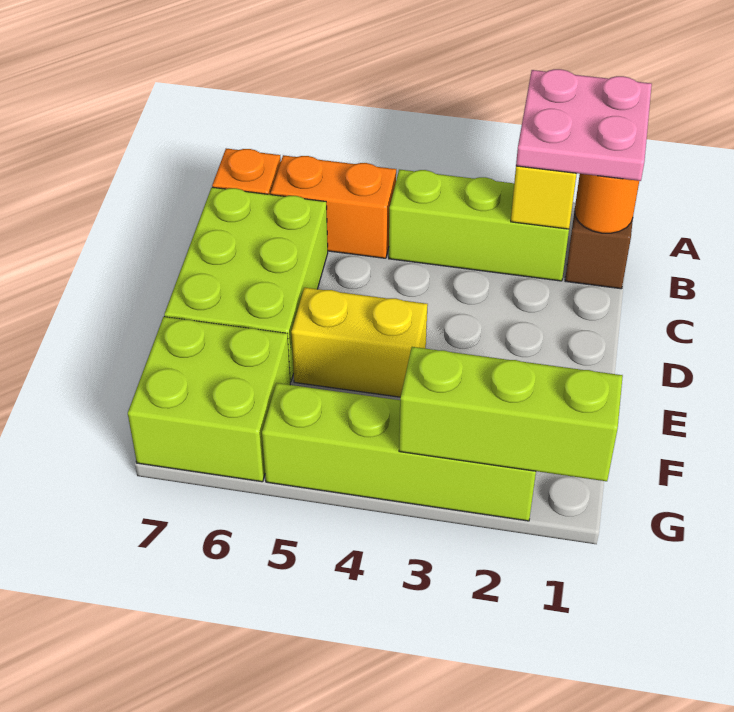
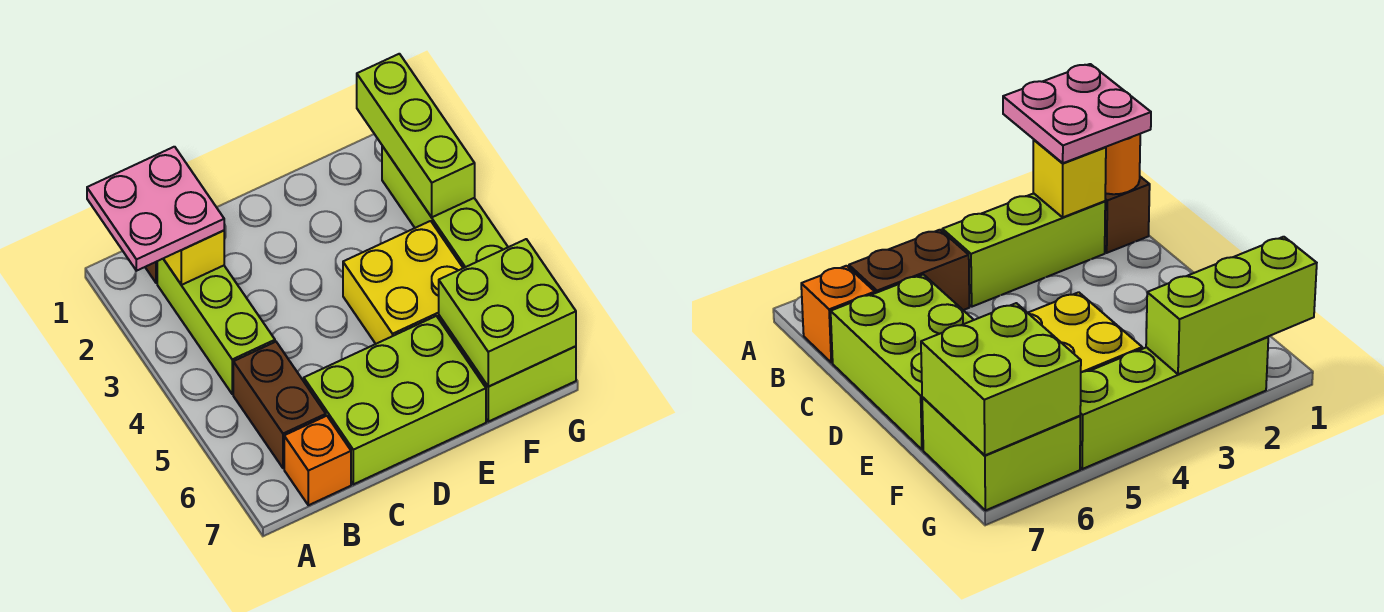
orange 1x2 brick [271,155,396,258] -> brown 1x2 brick [233,342,326,468]
yellow 1x2 brick [291,288,428,397] -> yellow 2x2 brick [343,221,463,344]
none -> lime 2x2 brick [439,239,576,386]

